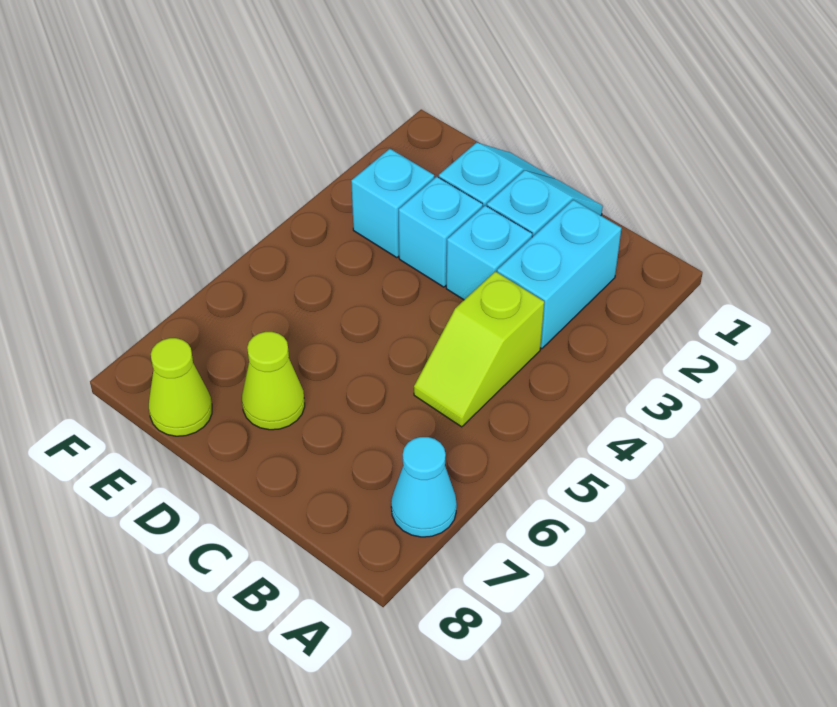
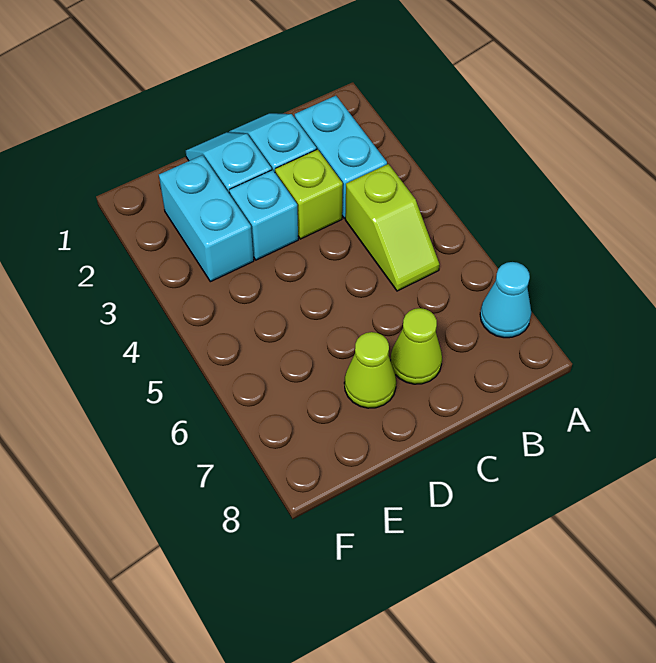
cyan 1x1 brick [446,205,532,300] -> lime 1x1 brick [275,149,343,239]
cyan 1x1 brick [351,149,434,258] -> cyan 1x2 brick [159,155,254,282]
lime 1x1 cone [149,338,212,436] -> lime 1x1 cone moved to [391,308,442,384]

